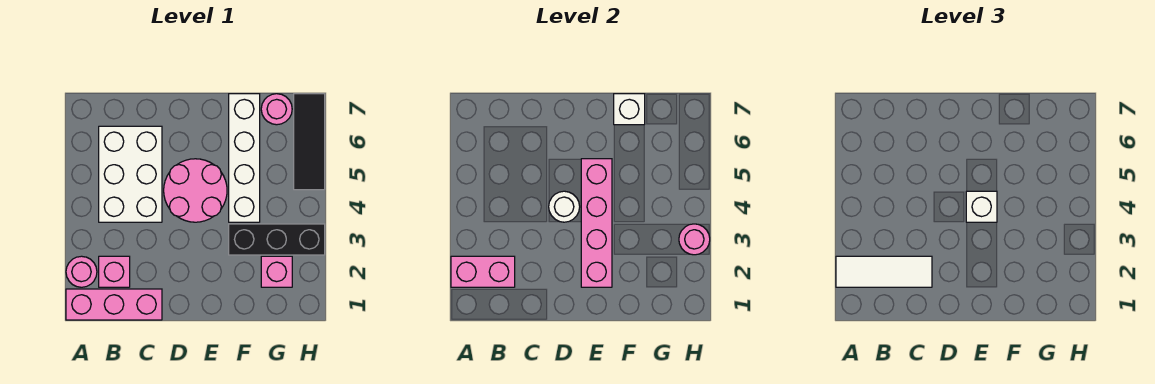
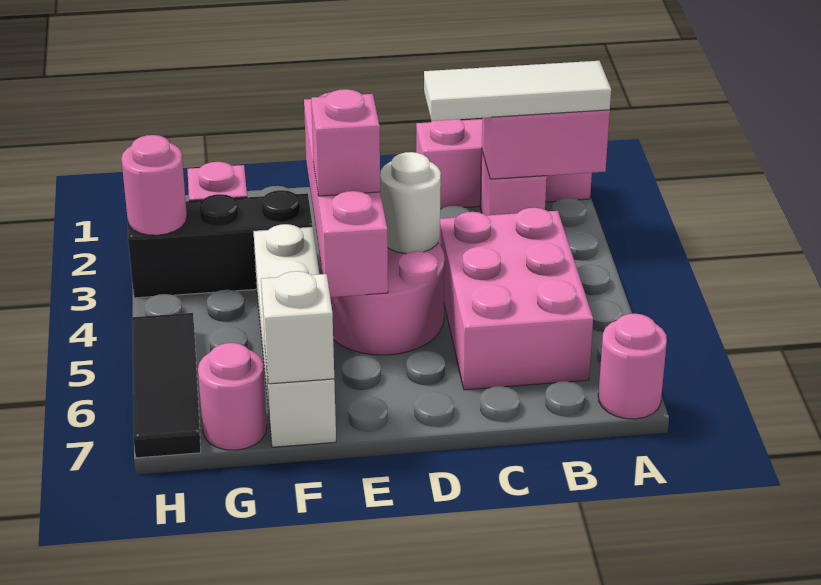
pink 1x1 round brick [66,256,97,287] -> pink 1x1 round brick moved to [598,314,667,419]
white 2x3 brick [99,126,162,222] -> pink 2x3 brick [439,208,593,390]
white 1x1 brick [966,191,997,222] -> pink 1x1 brick [311,89,380,196]

